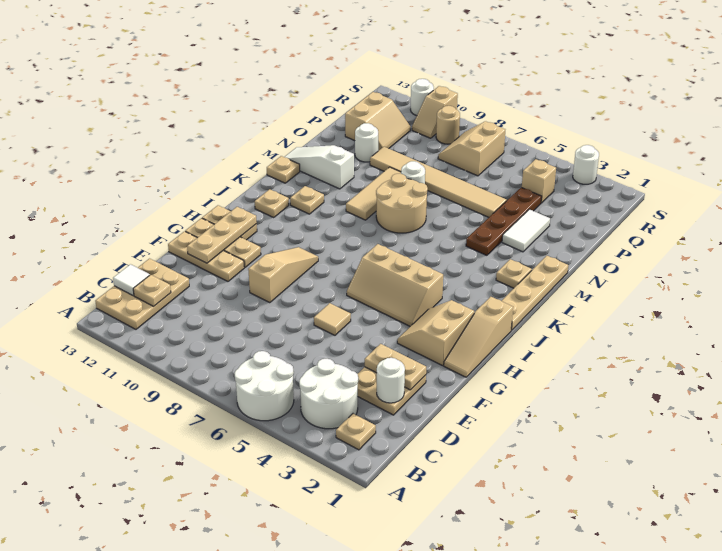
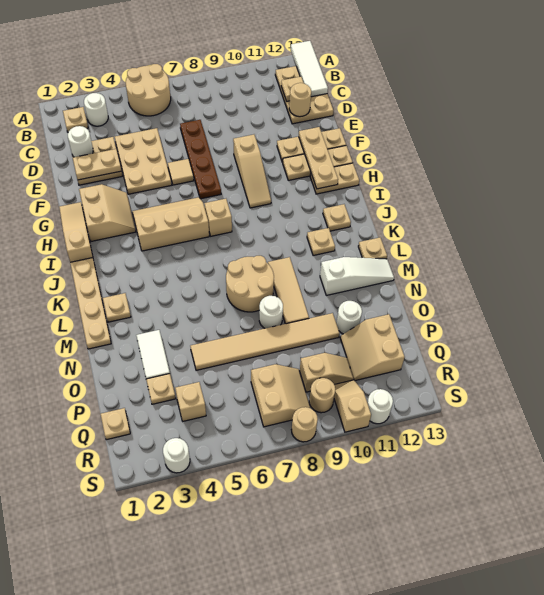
white 2x2 round brick [235,351,294,421] -> tan 2x2 round brick [126,64,171,116]
white 2x2 round brick [299,359,358,429] -> white 1x1 round brick [84,93,108,126]
white 1x1 tile [113,264,150,296] -> white 1x3 tile [291,41,328,97]
none -> tan 2x3 plate [115,128,172,194]
none -> tan 1x1 round brick [289,83,311,117]
none -> tan 1x1 brick [204,199,232,236]
brown 1x4 plate [466,187,542,255] -> brown 1x4 plate moved to [180,120,221,199]
none -> tan 1x1 plate [146,374,176,404]
none -> tan 1x1 plate [100,408,130,440]
none -> tan 1x2 slope [300,353,354,392]
none -> tan 1x1 round brick [291,407,318,442]

